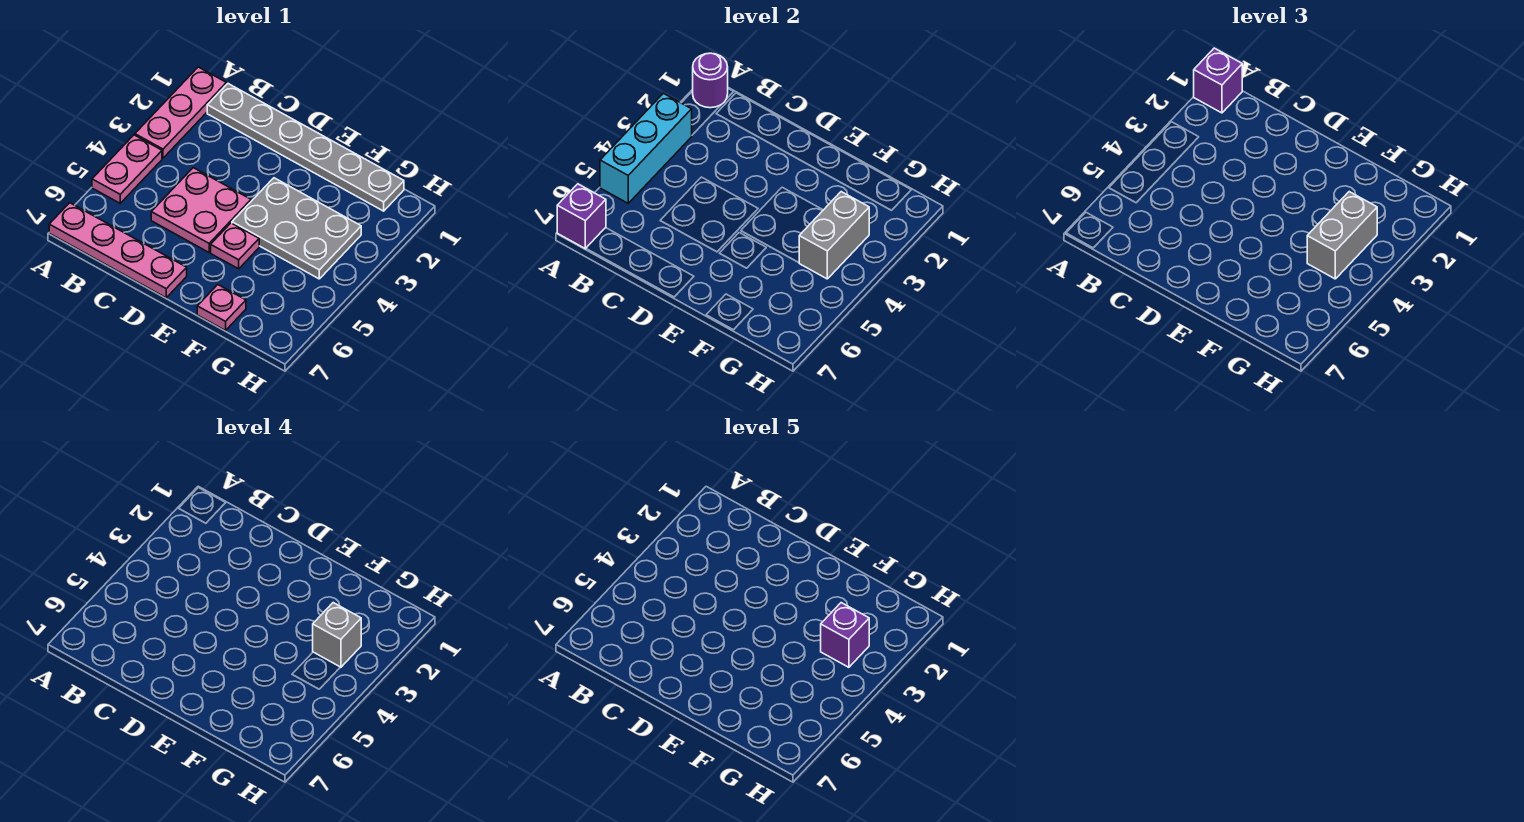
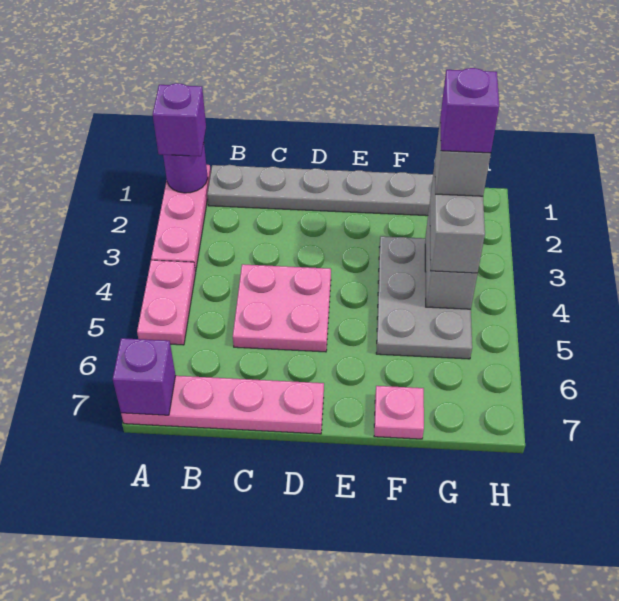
cyan 1x3 brick [600,93,692,203] -> none
grey 2x3 plate [232,178,361,279] -> grey 2x3 plate turned to [376,236,472,359]
pink 1x1 plate [211,223,259,269] -> none

